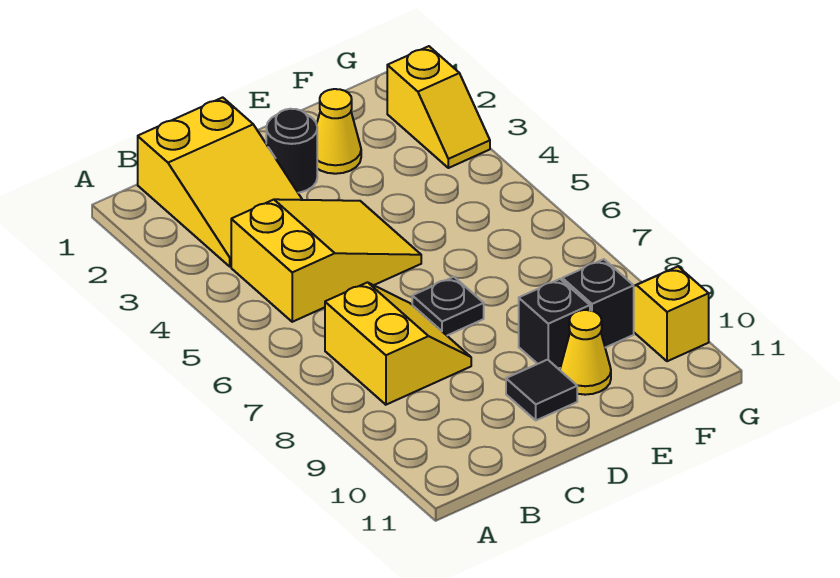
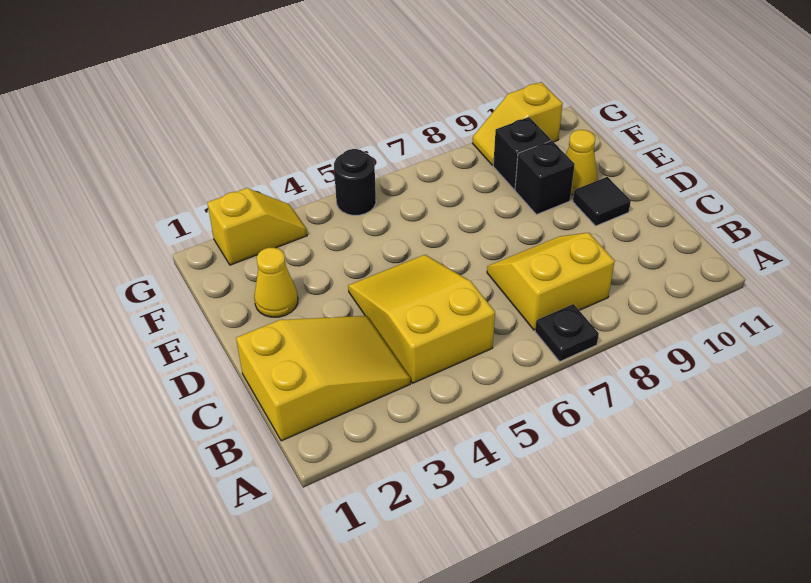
black 1x1 round brick [266,109,317,193] -> black 1x1 round brick moved to [334,149,376,215]
black 1x1 plate [412,277,484,335] -> black 1x1 plate moved to [535,304,599,361]

